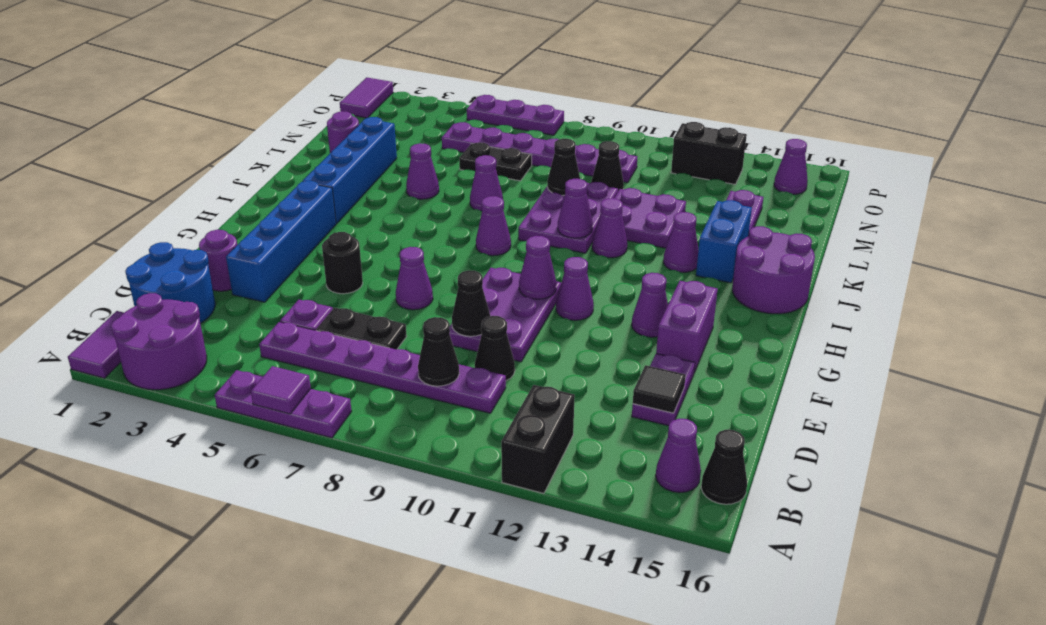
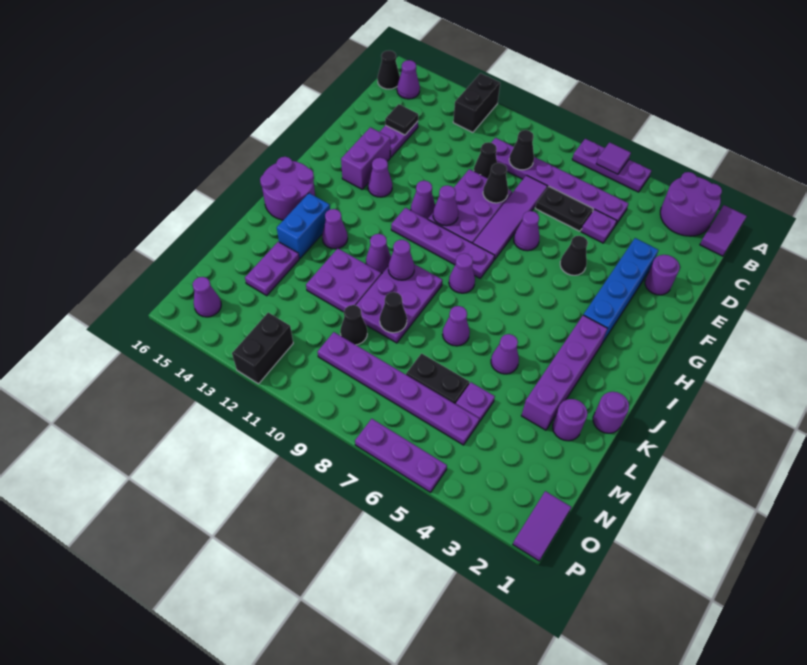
blue 2x2 round brick [125,242,215,323] -> none
none -> purple 1x4 tile [473,175,547,260]
black 1x1 round brick [322,232,363,294] -> black 1x1 cone [560,236,588,275]
none -> purple 1x4 plate [391,208,495,278]
blue 1x4 brick [302,117,397,224] -> purple 1x4 brick [521,315,608,430]
none -> purple 1x1 round brick [593,392,629,433]
none -> purple 1x1 plate [456,382,495,422]
black 1x2 brick [671,122,747,184] -> black 1x2 brick turned to [232,313,293,384]

